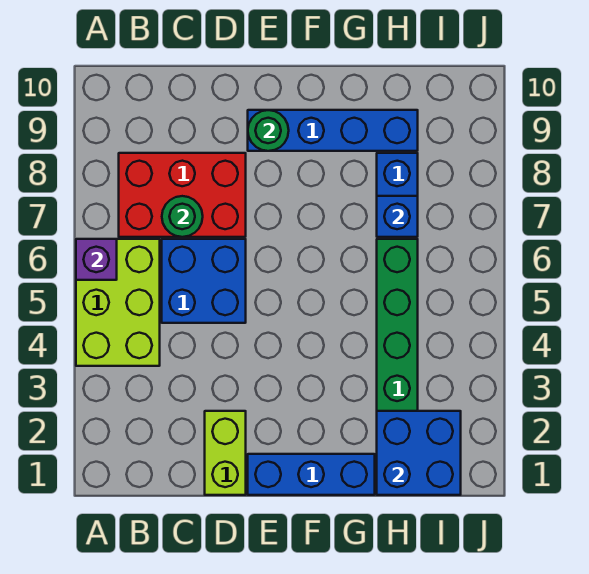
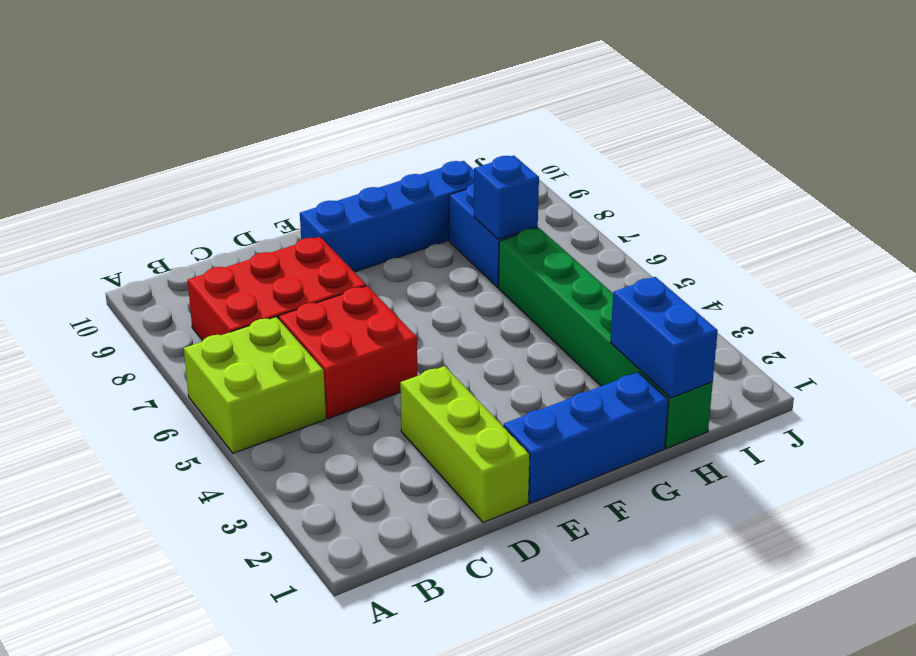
lime 2x3 brick [76,239,160,366] -> lime 2x2 brick [184,317,326,453]
purple 1x1 brick [76,239,117,280] -> none
blue 2x2 brick [162,239,246,323] -> red 2x2 brick [279,286,417,419]
green 1x1 round brick [162,196,203,237] -> none
lime 1x2 brick [205,411,246,495] -> lime 1x3 brick [400,366,530,523]
green 1x1 round brick [248,110,289,151] -> none
blue 2x2 brick [377,411,461,495] -> blue 1x2 brick [610,277,718,398]

